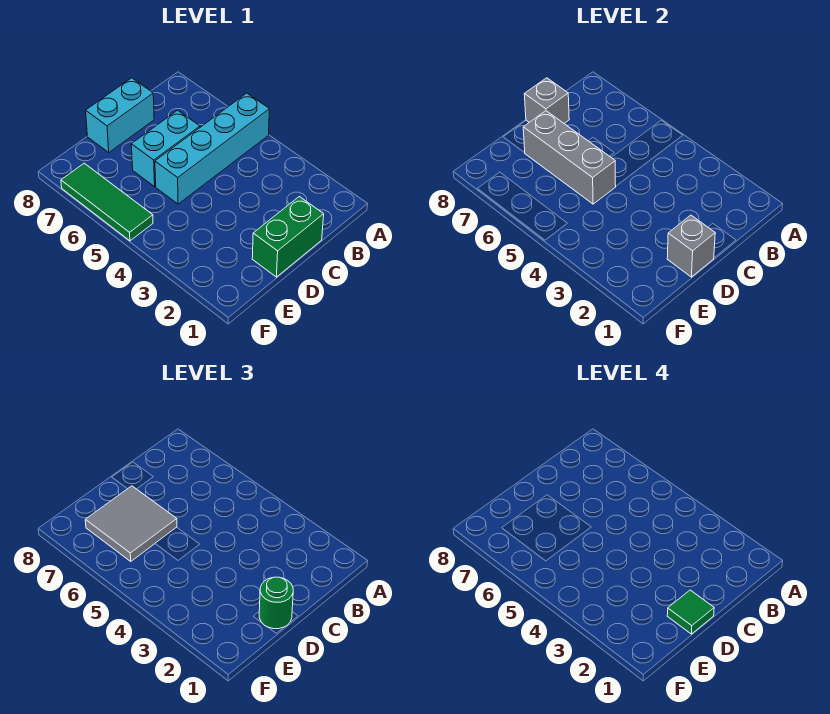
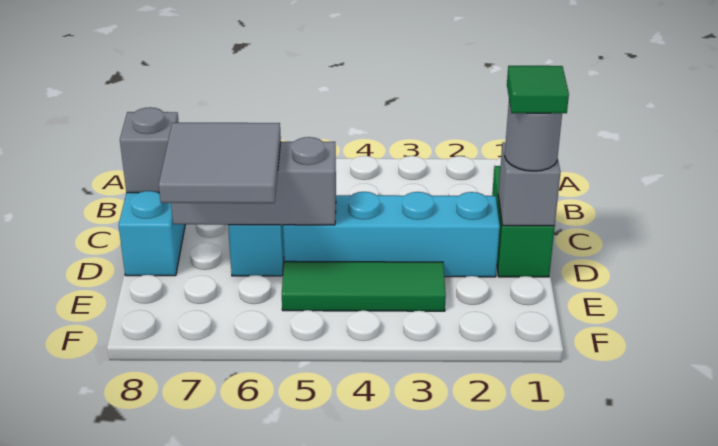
cyan 1x4 brick [155,93,269,204] -> cyan 1x4 brick turned to [283,192,500,277]
green 1x1 round brick [259,577,293,629] -> grey 1x1 round brick [505,102,562,171]
green 1x3 tile [61,163,153,241] -> green 1x3 tile moved to [282,261,446,311]

